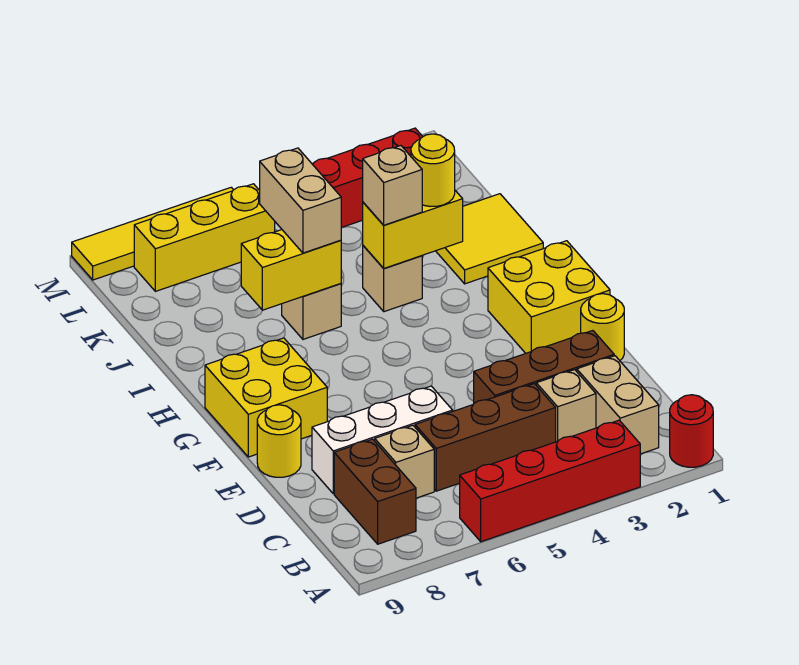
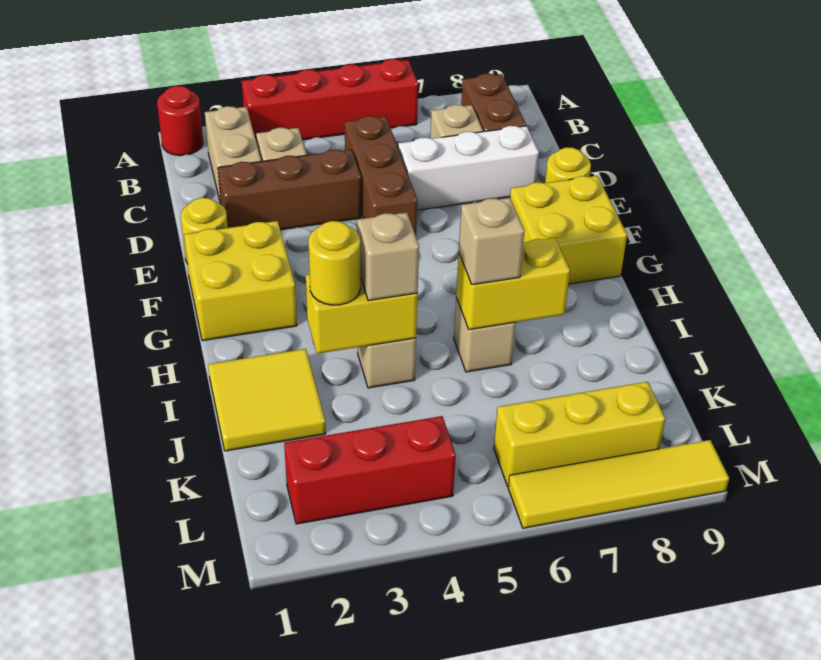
brown 1x3 brick [415,384,556,491] -> brown 1x3 brick turned to [345,116,417,236]
tan 1x2 brick [260,148,341,253] -> tan 1x1 brick [459,198,524,285]

